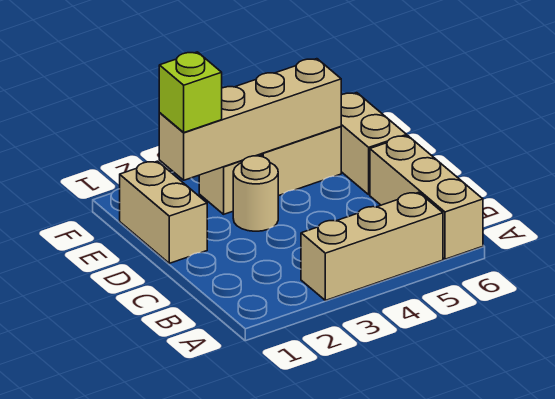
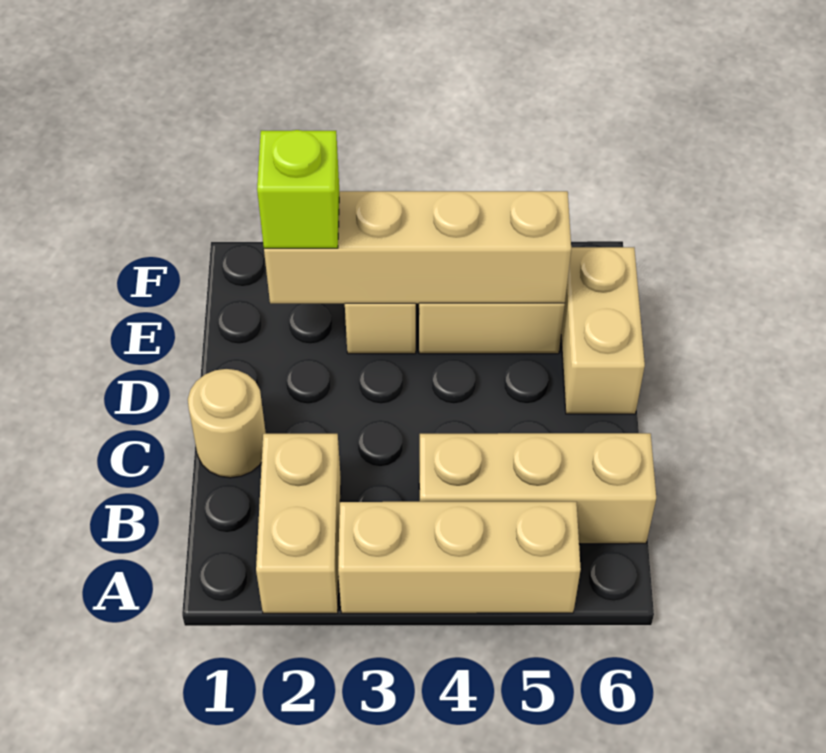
tan 1x3 brick [370,136,483,259] -> tan 1x3 brick turned to [419,433,656,544]
tan 1x2 brick [120,161,207,263] -> tan 1x2 brick moved to [256,434,341,613]
tan 1x1 round brick [233,156,278,231] -> tan 1x1 round brick moved to [188,369,266,478]

